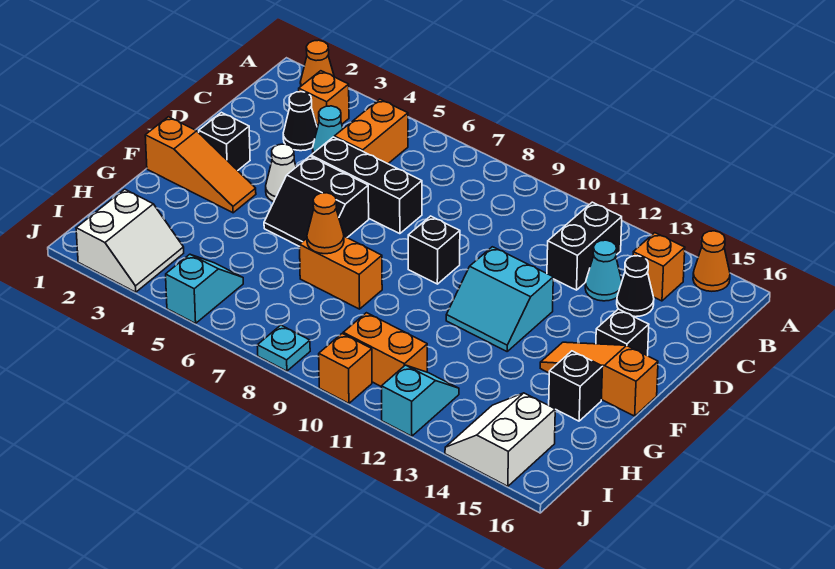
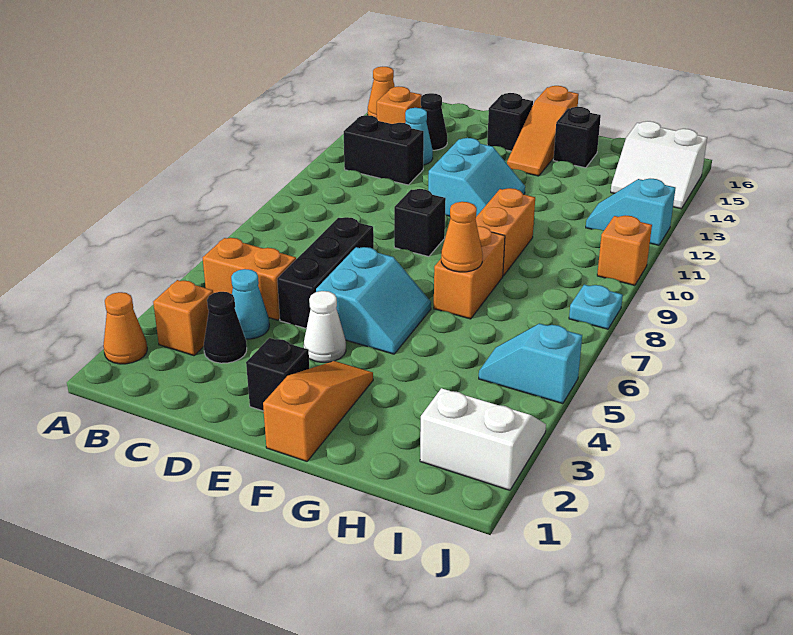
black 2x2 slope [264,156,369,247] -> cyan 2x2 slope [316,247,431,354]
orange 1x2 brick [343,313,427,387] -> orange 1x2 brick moved to [476,188,535,276]

